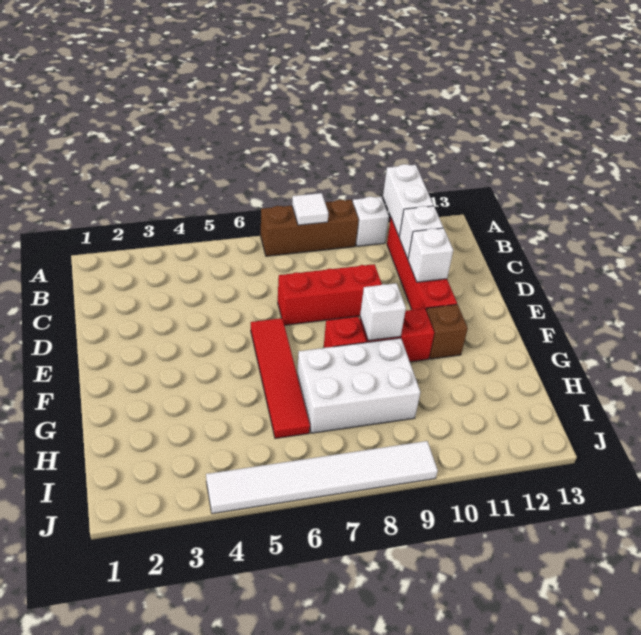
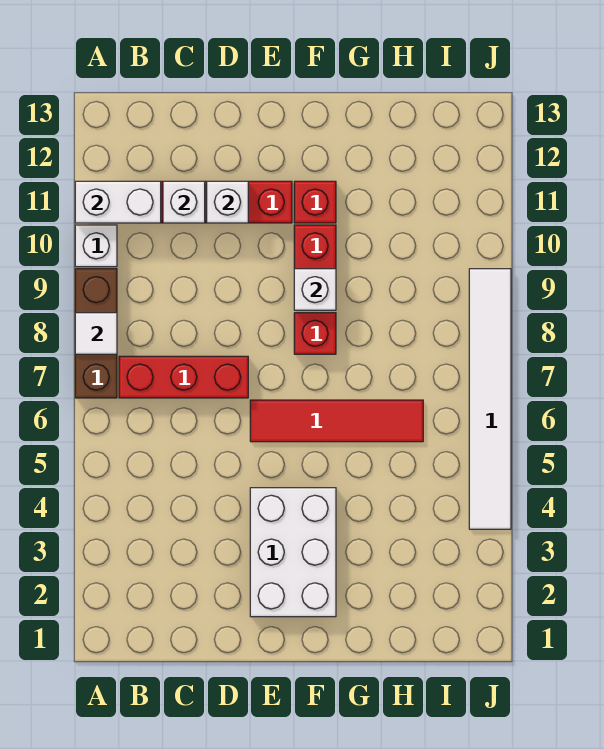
red 1x3 brick [278,264,382,325] -> red 1x3 brick turned to [119,356,248,398]
brown 1x1 brick [426,304,468,359] -> red 1x1 brick [294,181,336,223]
white 2x3 brick [297,338,420,433] -> white 2x3 brick moved to [250,488,336,617]

